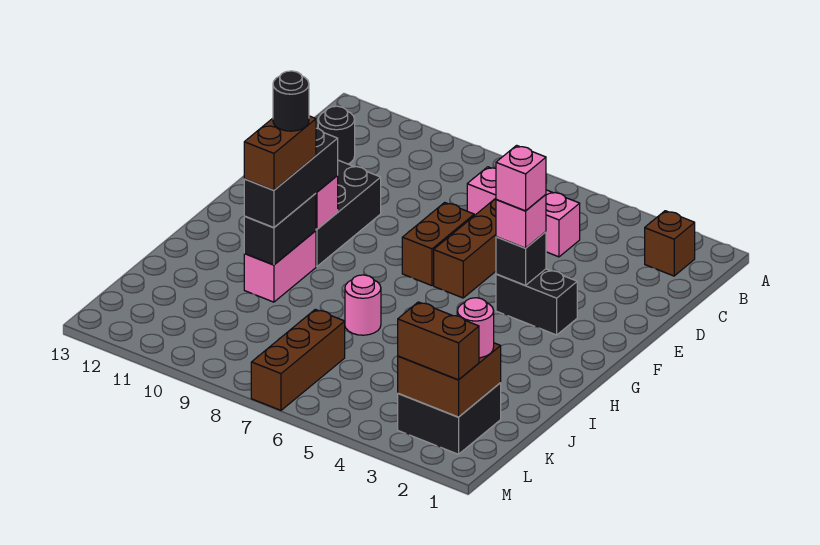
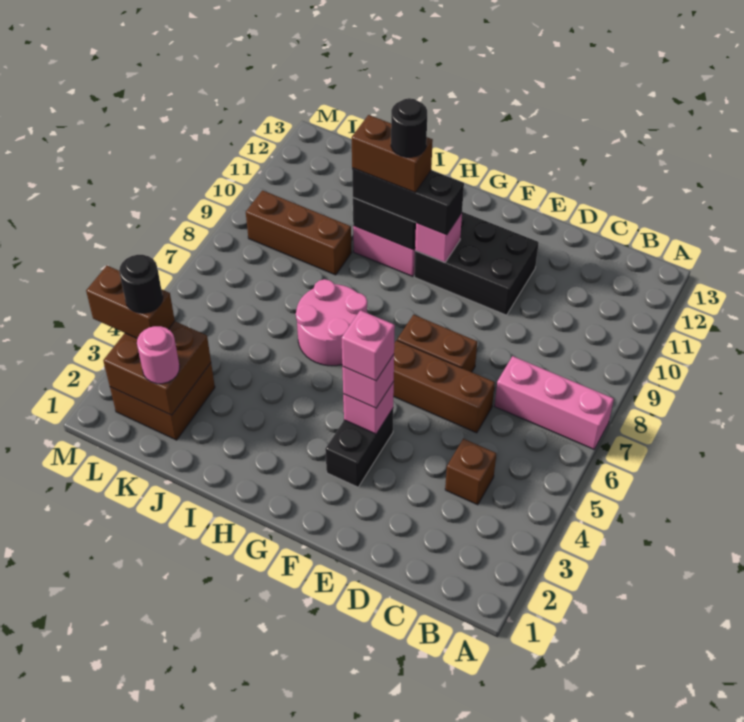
brown 1x1 brick [645,211,695,276] -> brown 1x1 brick moved to [445,438,496,505]
pink 1x3 brick [467,167,580,257] -> pink 1x3 brick turned to [495,356,614,449]
black 1x1 round brick [318,106,355,164] -> black 1x1 round brick moved to [119,255,163,313]
black 1x1 brick [496,232,546,285] -> pink 1x1 brick [343,382,394,434]
pink 1x1 round brick [345,275,381,335] -> pink 2x2 round brick [296,279,367,366]
black 2x2 brick [398,383,501,454] -> brown 2x2 brick [110,363,215,440]
brown 1x3 brick [251,309,345,410] -> brown 1x3 brick moved to [246,190,352,275]
brown 1x2 brick [398,302,479,380] -> brown 1x2 brick turned to [86,266,175,338]

